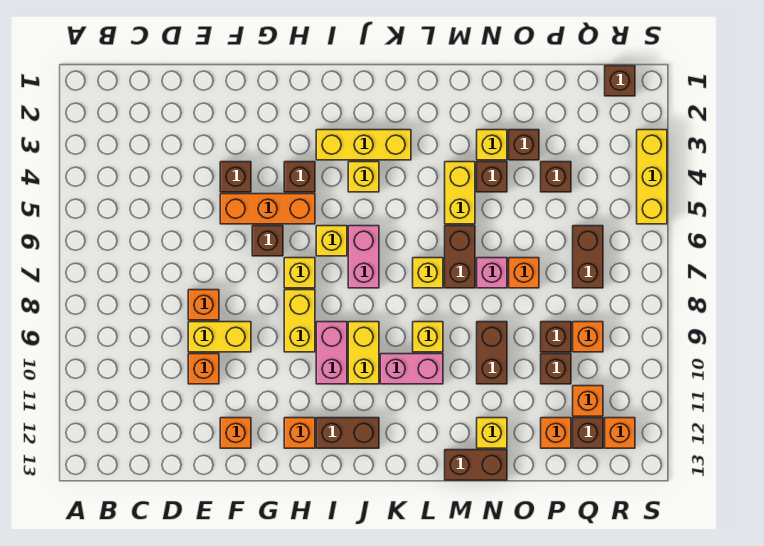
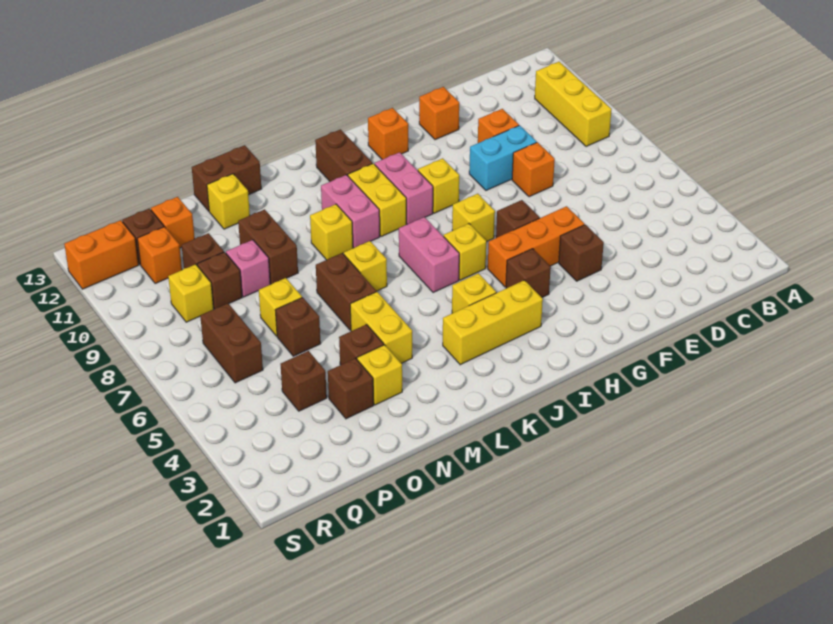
yellow 1x2 brick [188,322,251,352] -> cyan 1x2 brick [469,125,537,190]
yellow 1x2 brick [284,290,315,352] -> yellow 1x1 brick [418,158,459,213]
brown 1x2 brick [316,418,379,448] -> brown 1x2 brick turned to [315,129,372,182]
pink 1x2 brick [380,354,443,384] -> pink 1x2 brick turned to [321,175,380,248]
pink 1x1 brick [477,258,507,288] -> pink 1x1 brick moved to [226,240,270,297]
orange 1x1 brick [509,258,539,288] -> yellow 1x1 brick [259,278,302,336]
orange 1x1 brick [573,322,603,352] -> yellow 1x1 brick [168,264,214,322]
brown 1x1 brick [605,66,635,96] -> brown 1x1 brick moved to [275,297,321,356]
orange 1x1 brick [605,418,635,448] -> orange 1x2 brick [64,220,139,289]
yellow 1x3 brick [637,130,667,224] -> yellow 1x3 brick moved to [535,62,612,147]

